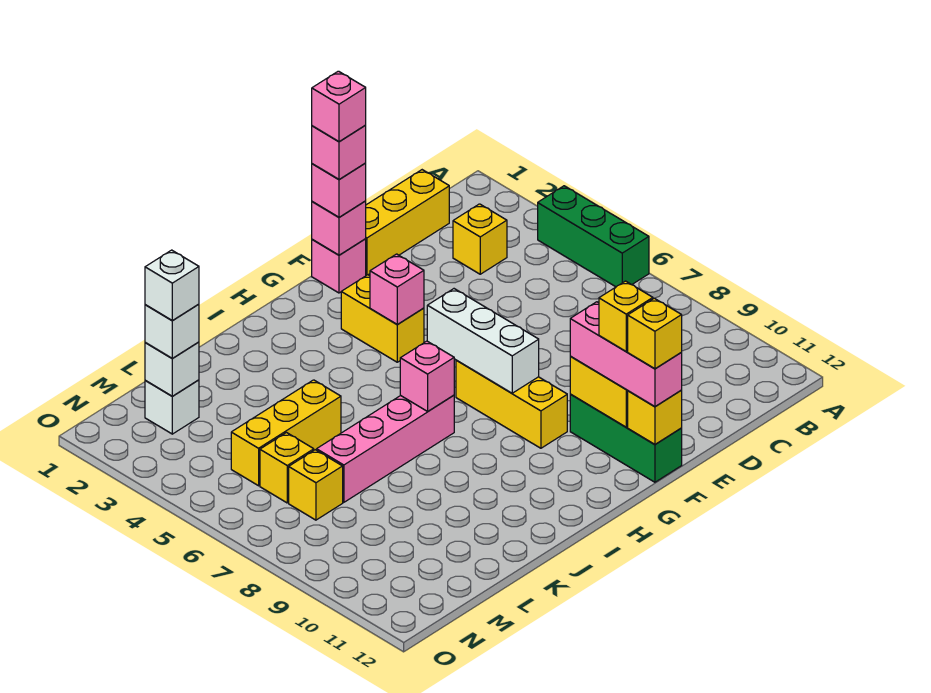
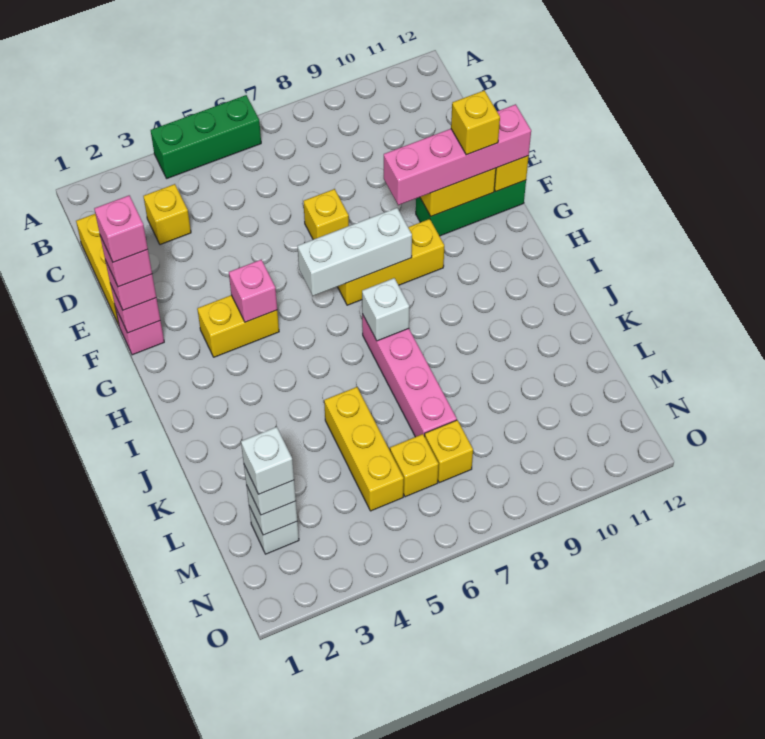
pink 1x3 brick [570,302,682,407] -> pink 1x4 brick [384,104,531,205]
yellow 1x1 brick [628,298,682,369] -> yellow 1x1 brick moved to [303,189,349,240]
pink 1x1 brick [400,341,454,411] -> white 1x1 brick [362,278,409,341]

